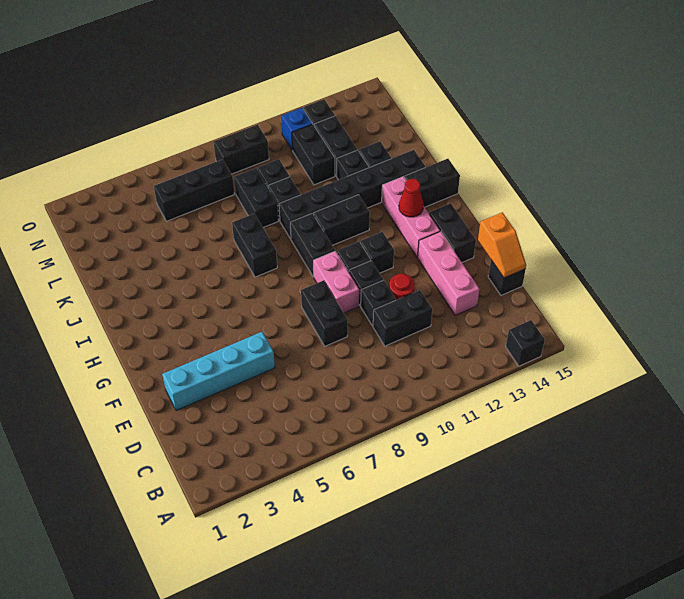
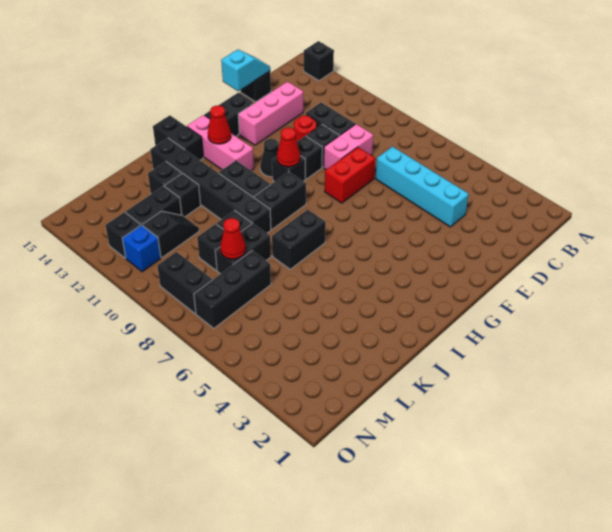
orange 1x2 slope [478,212,526,278] -> cyan 1x2 slope [221,50,270,91]
cyan 1x4 brick [162,332,275,411] -> cyan 1x4 brick moved to [376,147,469,227]
black 1x2 brick [301,280,348,346] -> red 1x2 brick [325,147,375,203]
pink 1x2 brick [313,251,359,313] -> pink 1x2 brick moved to [324,124,373,170]
none -> red 1x1 cone [277,128,300,167]
black 1x1 brick [360,232,394,273] -> black 1x1 cone [260,139,278,177]
pink 1x3 brick [382,176,440,257] -> pink 1x3 brick turned to [187,115,254,171]
none -> red 1x1 cone [220,218,246,259]
black 1x2 brick [292,125,335,185] -> black 1x2 slope [143,211,199,258]
black 1x3 brick [154,159,234,221] -> black 1x3 brick turned to [194,251,271,328]

